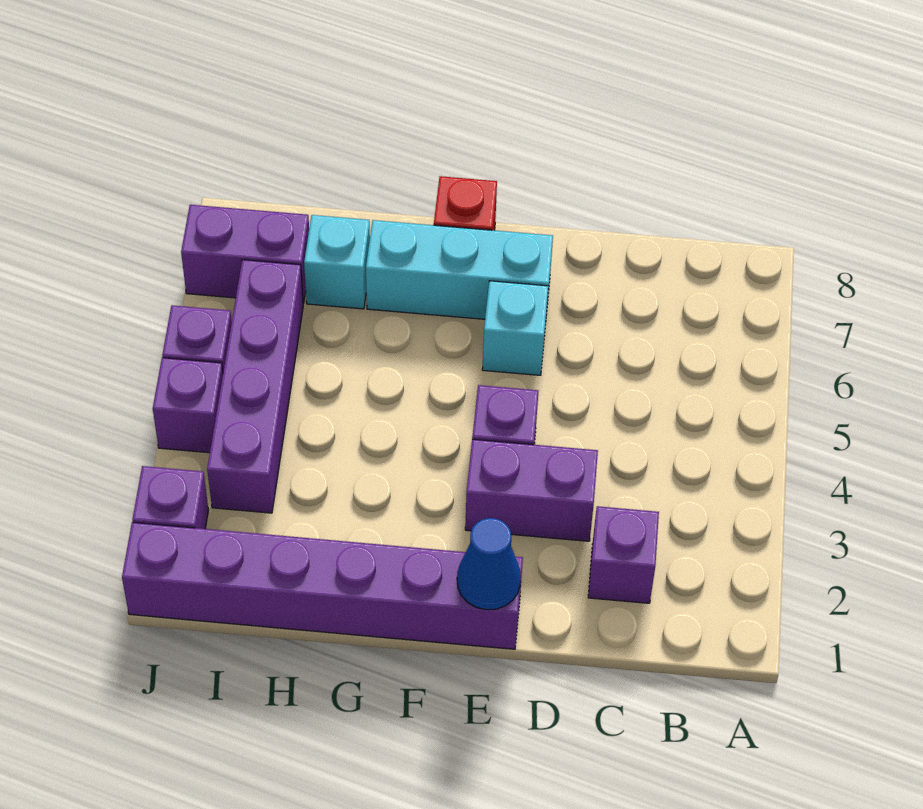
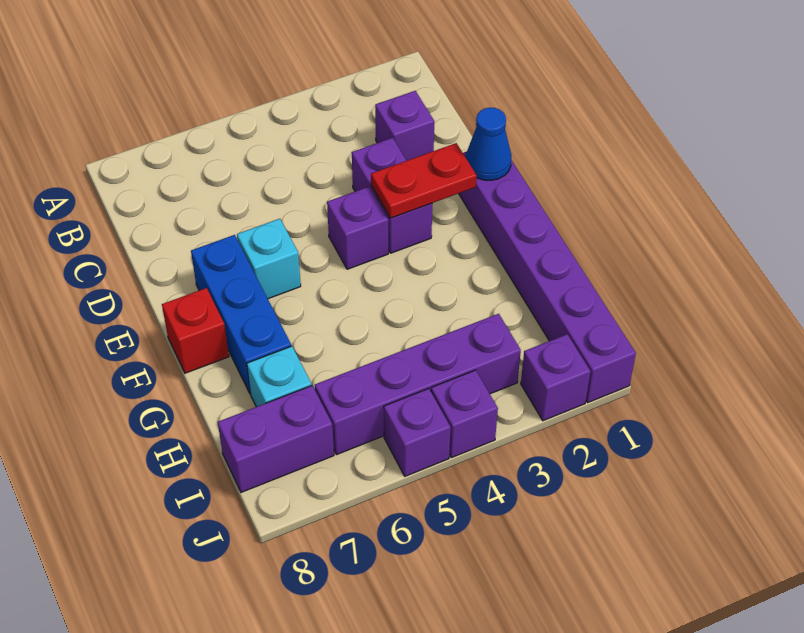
none -> red 1x2 plate [371,143,477,218]
cyan 1x3 brick [366,220,553,319] -> blue 1x3 brick [191,235,291,394]
purple 1x2 brick [181,205,309,303] -> purple 1x2 brick turned to [218,386,334,492]

